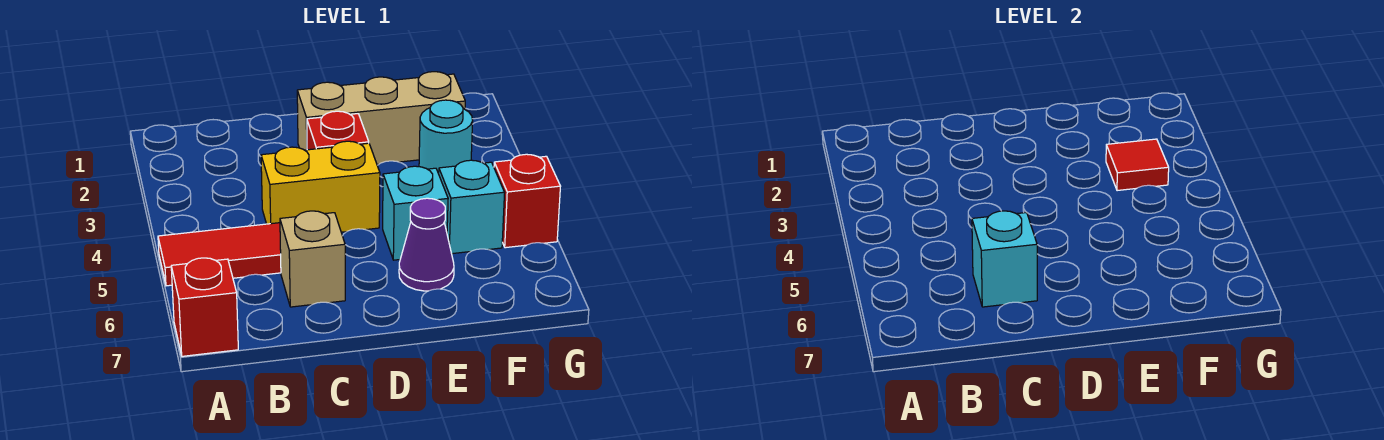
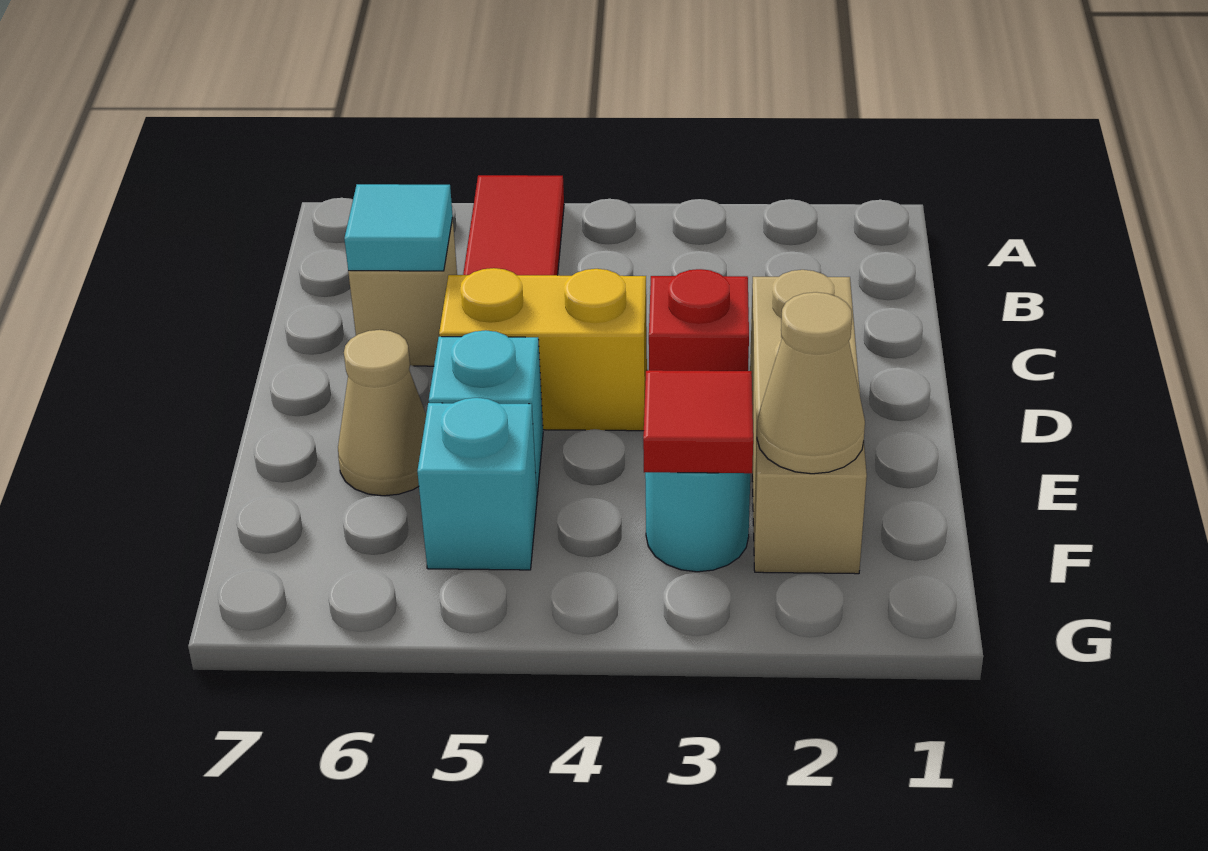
red 1x1 brick [171,258,238,356] -> none
yellow 1x2 brick [261,141,380,232] -> yellow 1x2 brick turned to [439,268,647,431]
cyan 1x1 brick [972,211,1037,307] -> cyan 1x1 tile [344,184,453,271]
purple 1x1 cone [399,198,454,291] -> tan 1x1 cone [338,330,426,496]
none -> tan 1x1 cone [757,292,865,474]
red 1x1 brick [494,154,560,248] -> none

